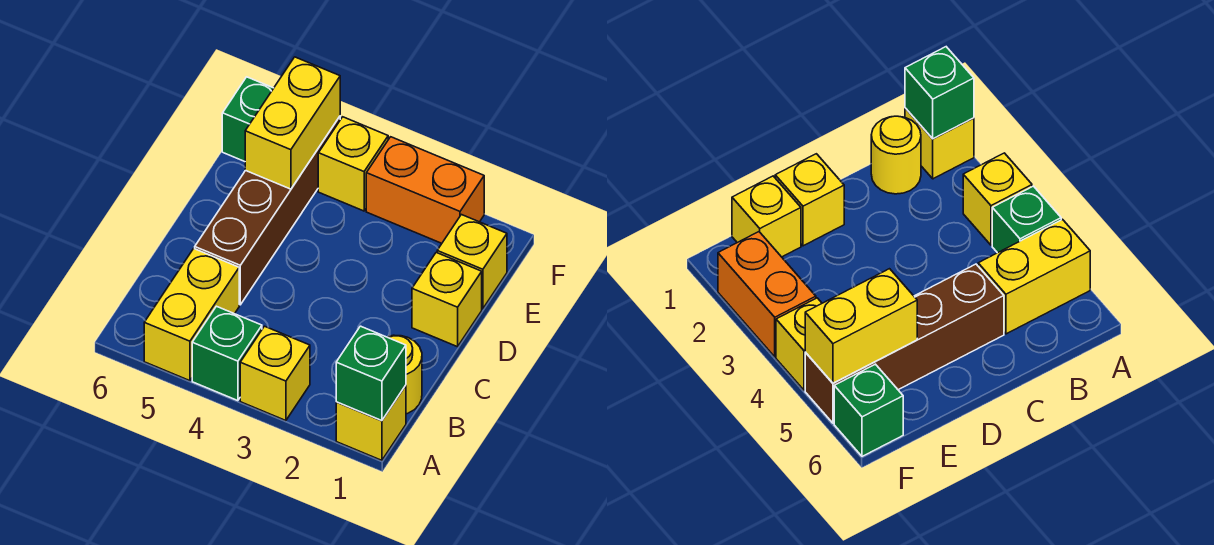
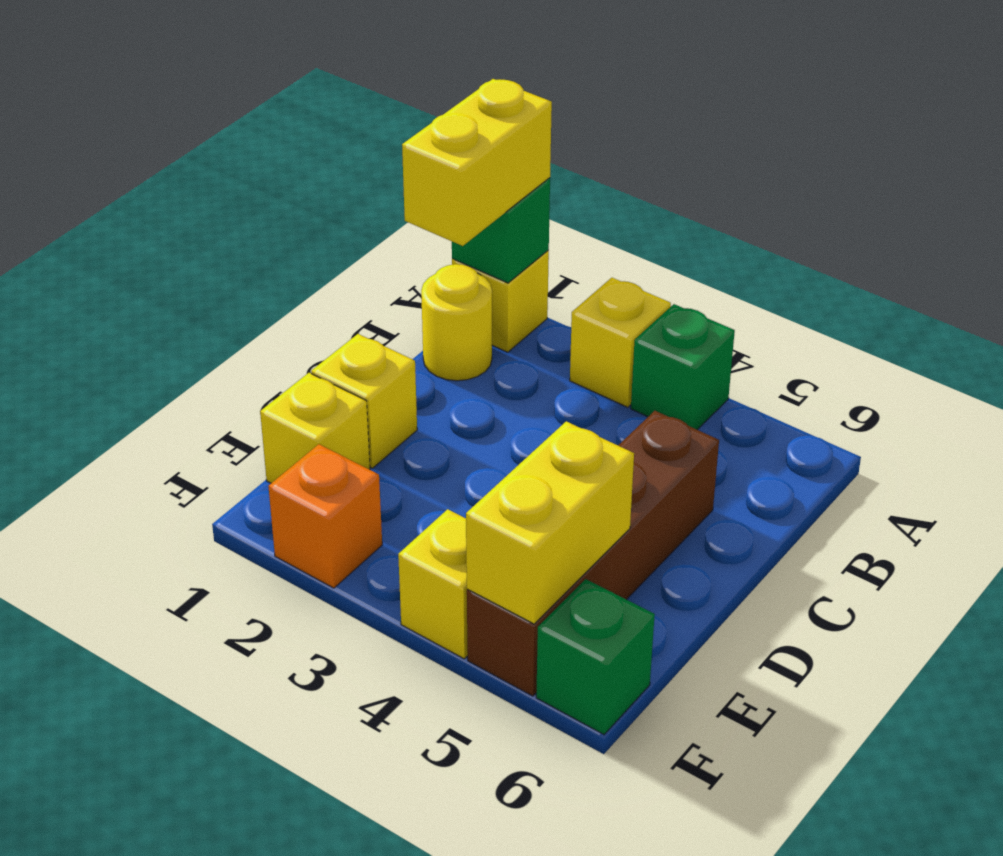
yellow 1x2 brick [144,249,239,381] -> yellow 1x2 brick moved to [402,79,552,246]
orange 1x2 brick [366,137,484,243] -> orange 1x1 brick [268,444,382,588]

